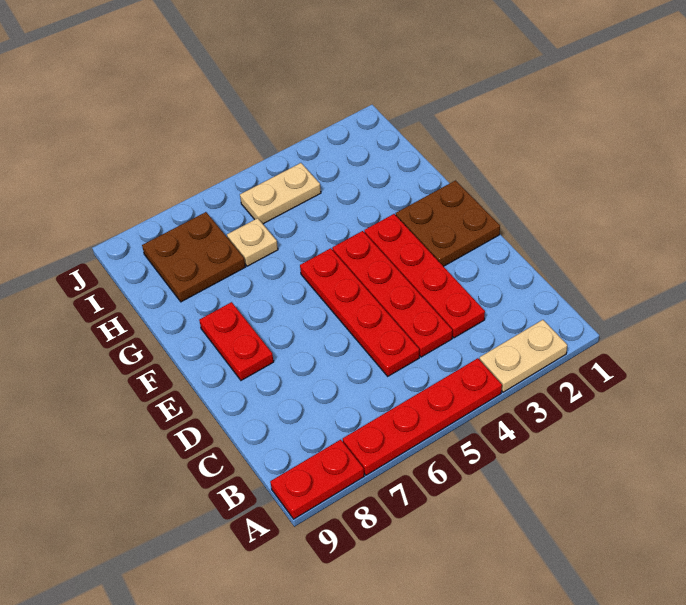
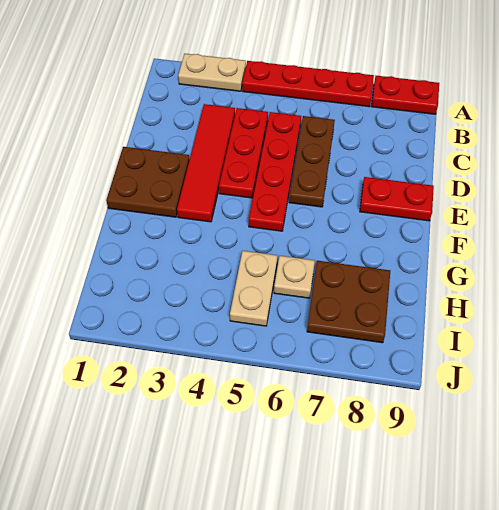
red 1x4 plate [364,214,485,338] -> red 1x4 tile [177,104,235,222]
red 1x4 plate [332,231,452,357] -> red 1x3 plate [219,108,268,198]
none -> brown 1x3 plate [289,116,335,207]
red 1x2 plate [199,302,274,380] -> red 1x2 plate turned to [360,177,434,221]
tan 1x2 plate [240,163,321,224] -> tan 1x2 plate turned to [230,251,278,326]

